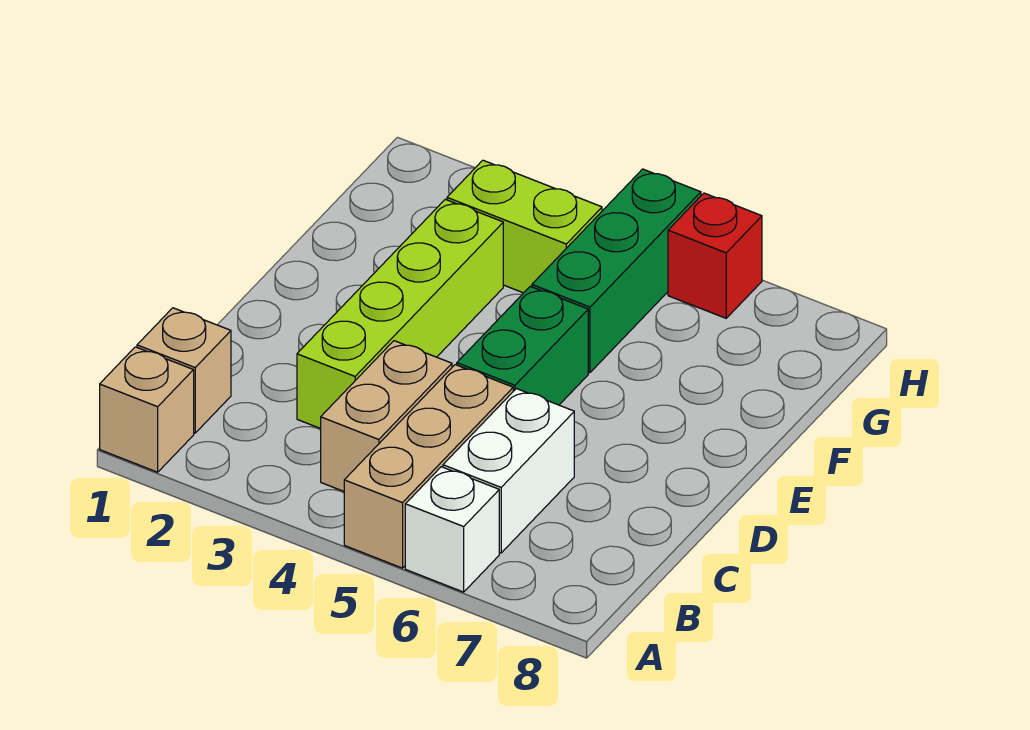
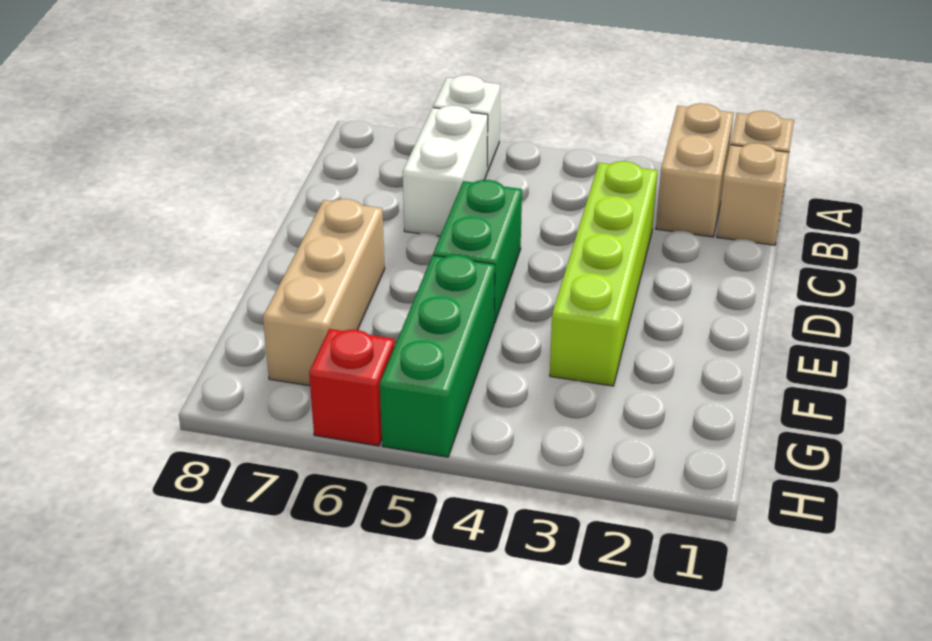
tan 1x3 brick [344,365,513,568] -> tan 1x3 brick moved to [263,199,385,386]
tan 1x2 brick [321,341,452,491] -> tan 1x2 brick moved to [656,103,734,237]
lime 1x2 brick [447,160,602,293] -> none

